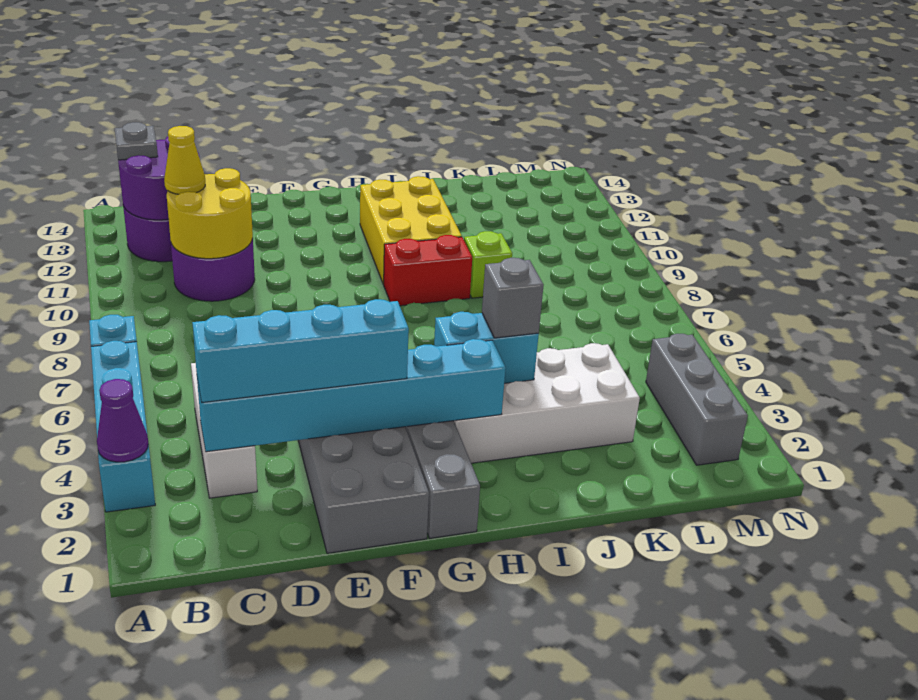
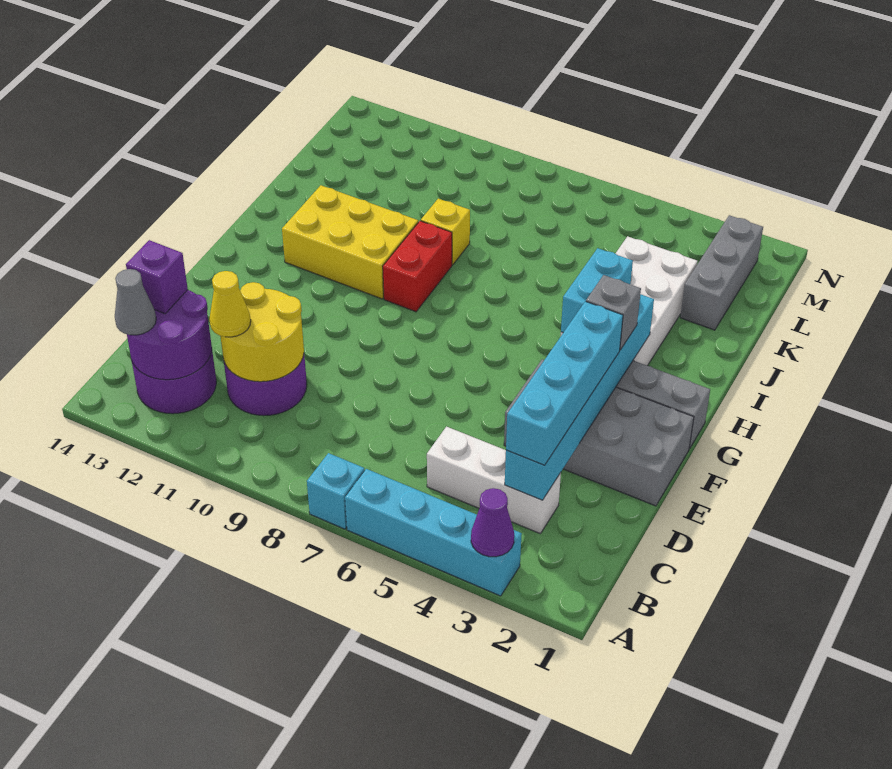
grey 1x1 plate [115,122,158,160] -> grey 1x1 cone [115,269,156,335]
none -> purple 1x1 brick [126,240,188,314]
grey 1x1 brick [482,258,544,338] -> grey 1x1 brick moved to [586,275,641,350]
lime 1x1 brick [464,231,512,298] -> yellow 1x1 brick [421,199,470,265]
grey 1x3 brick [646,334,748,465] -> grey 1x3 brick turned to [680,215,763,330]

